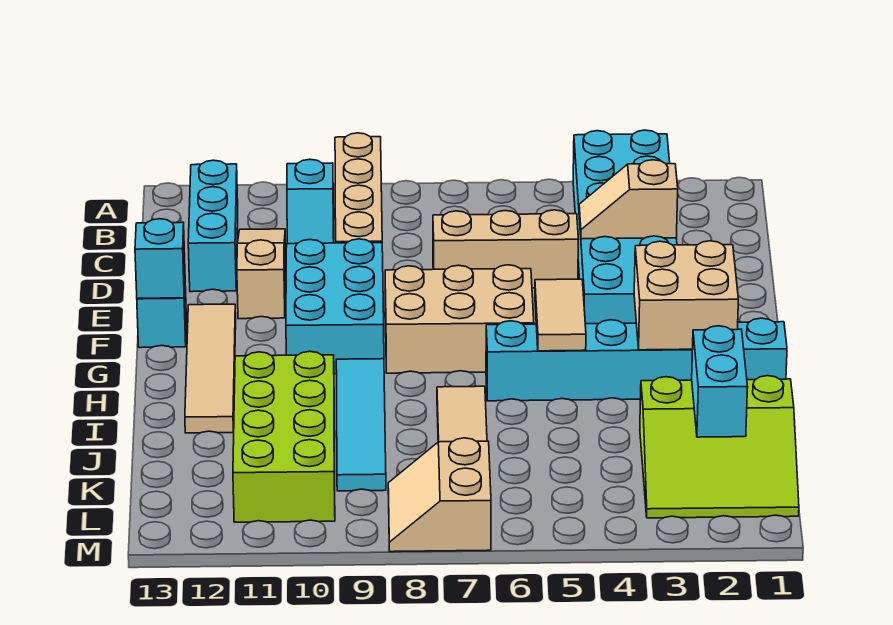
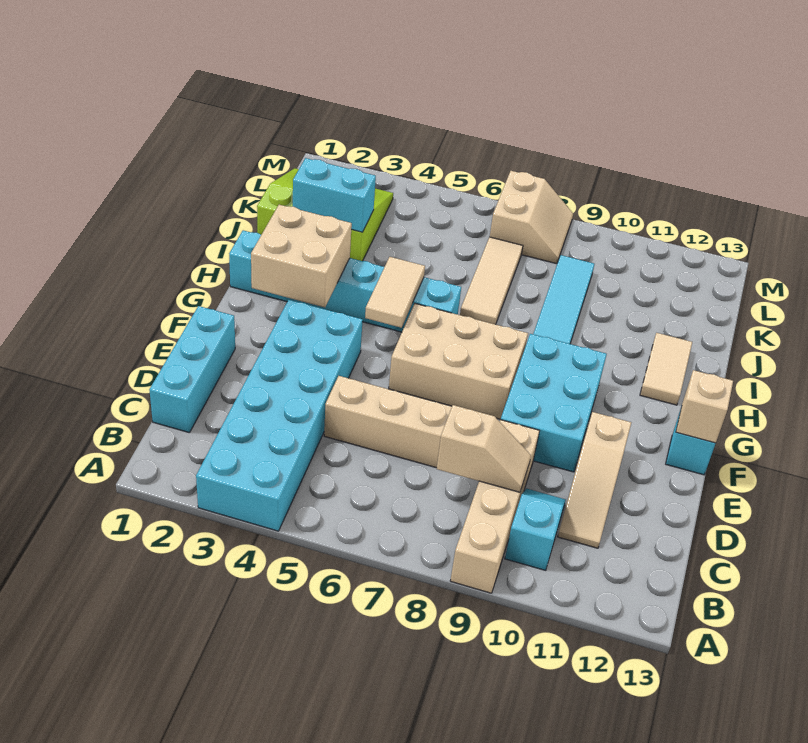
cyan 1x3 brick [188,160,238,292] -> cyan 1x3 brick moved to [149,306,235,433]
tan 1x2 slope [579,160,678,239] -> tan 1x2 slope moved to [437,405,531,492]
tan 1x4 tile [185,304,236,433] -> tan 1x2 tile [640,333,692,405]
cyan 1x1 brick [135,219,185,298] -> tan 1x1 brick [676,370,733,443]
lime 2x4 brick [233,351,335,522] -> none
cyan 1x2 brick [692,326,748,437] -> cyan 1x2 brick turned to [293,158,376,232]

